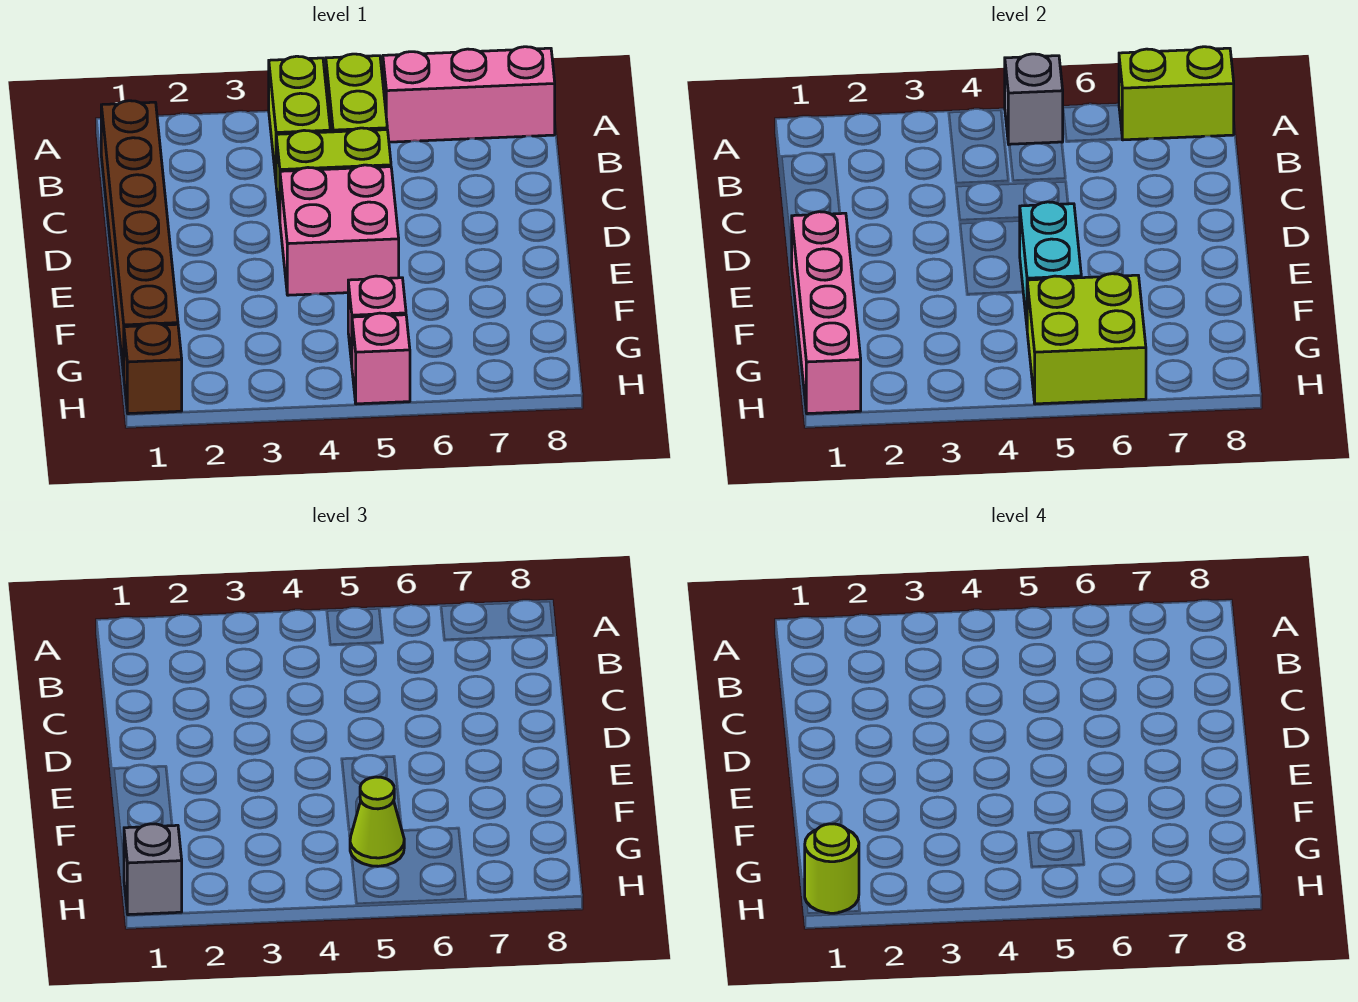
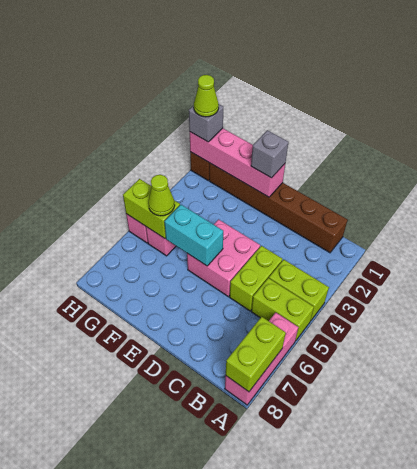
grey 1x1 brick [1005,54,1063,144] -> grey 1x1 brick moved to [251,130,288,178]
lime 2x2 brick [1027,274,1146,404] -> lime 1x2 brick [123,179,180,239]
lime 1x1 round brick [805,824,859,913] -> lime 1x1 cone [194,75,219,117]

